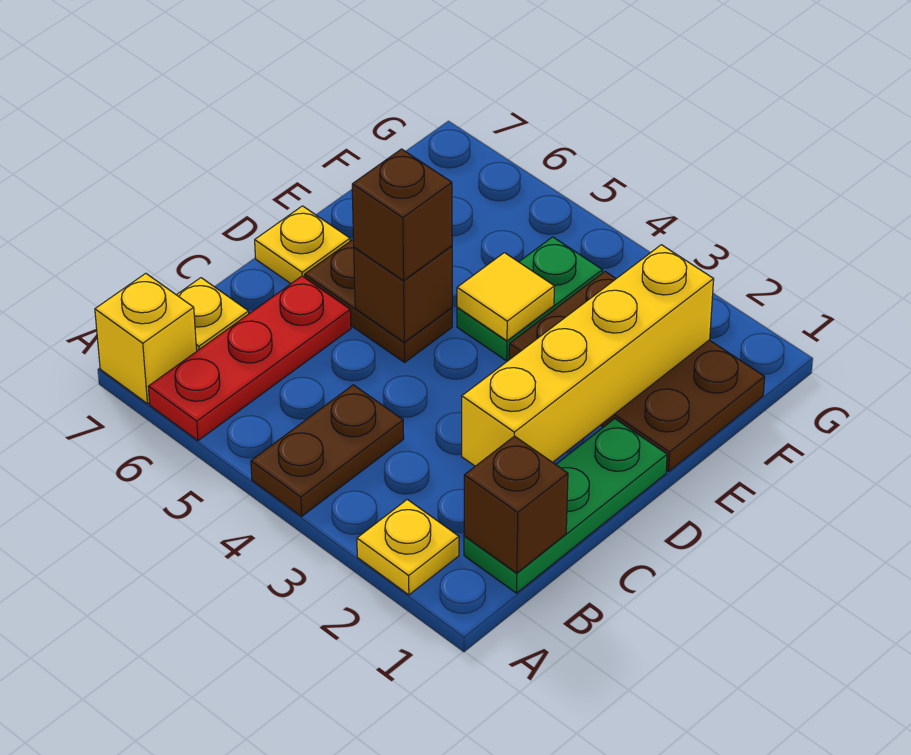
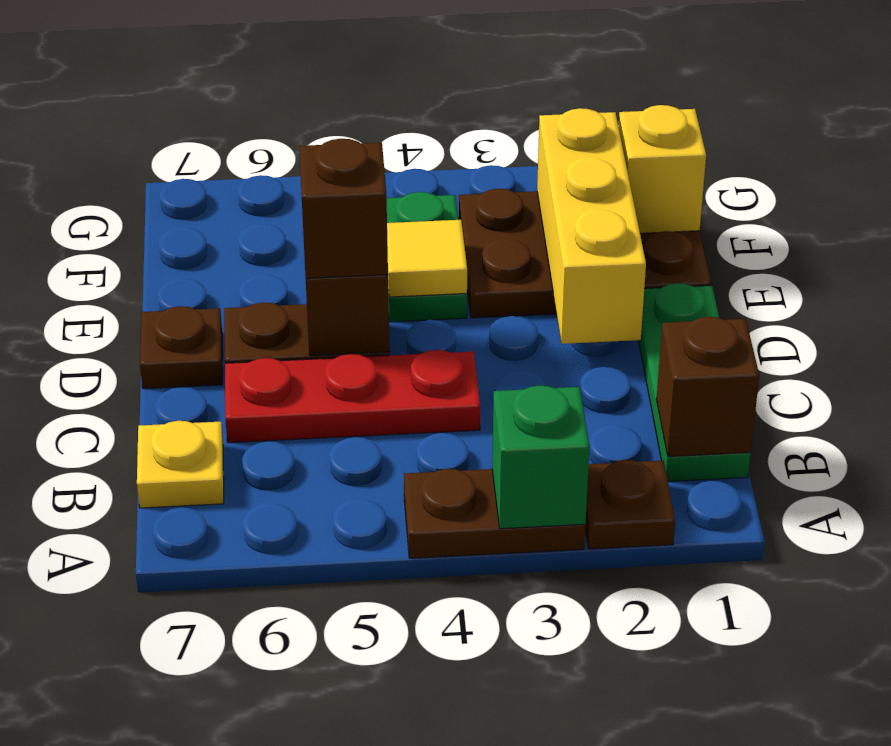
yellow 1x1 plate [357,499,459,595] -> brown 1x1 plate [585,460,675,549]
none -> green 1x1 brick [492,386,590,529]
brown 1x2 plate [251,385,404,516] -> brown 1x2 plate turned to [404,469,585,558]
red 1x3 plate [148,276,351,441] -> red 1x3 plate turned to [225,350,480,443]
yellow 1x1 brick [95,273,197,404] -> yellow 1x1 brick moved to [618,105,706,233]
yellow 1x4 brick [462,245,714,466] -> yellow 1x3 brick [537,108,646,344]
yellow 1x1 plate [255,206,350,283] -> brown 1x1 plate [140,306,223,389]

